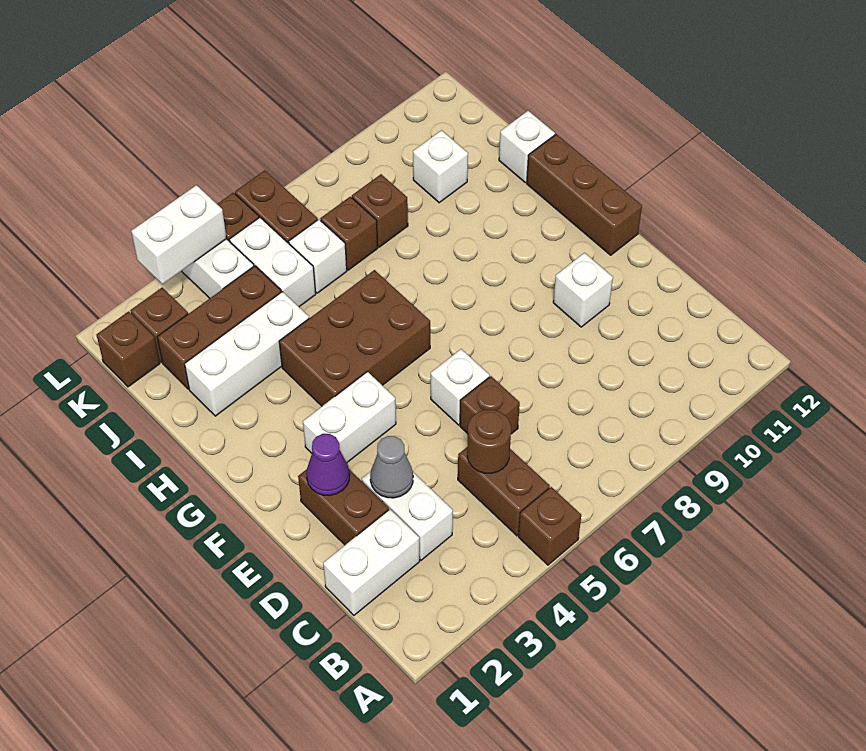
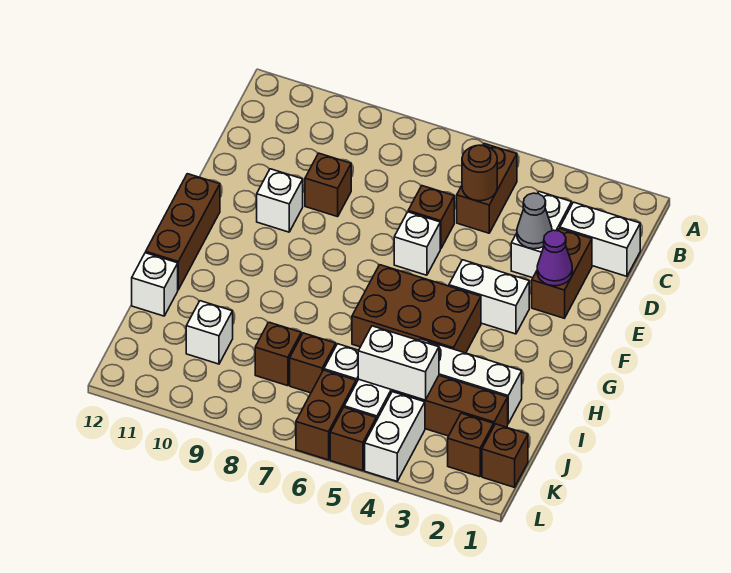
brown 1x1 brick [518,487,581,565] -> brown 1x1 brick moved to [305,153,351,217]
white 1x2 brick [131,185,226,284] -> white 1x2 brick moved to [358,326,439,400]

